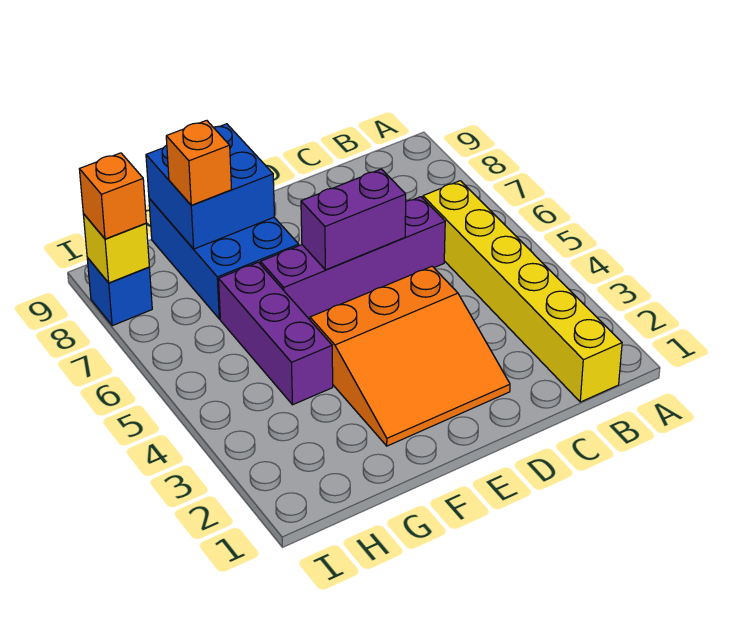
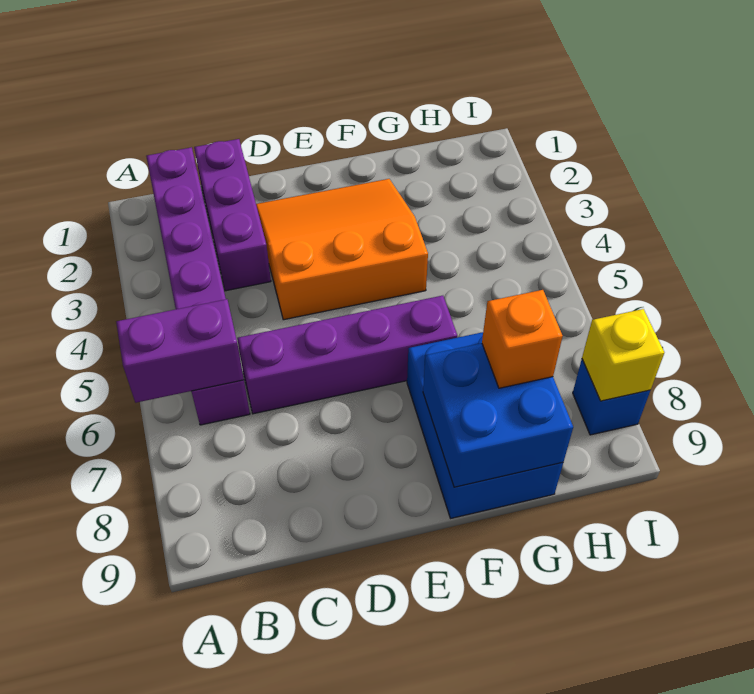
yellow 1x6 brick [423,181,622,402] -> purple 1x6 brick [146,147,250,425]
purple 1x2 brick [301,169,406,270] -> purple 1x2 brick moved to [116,299,244,403]
purple 1x3 brick [219,262,333,405] -> purple 1x3 brick moved to [194,139,271,291]
orange 1x1 brick [79,153,146,239] -> none

